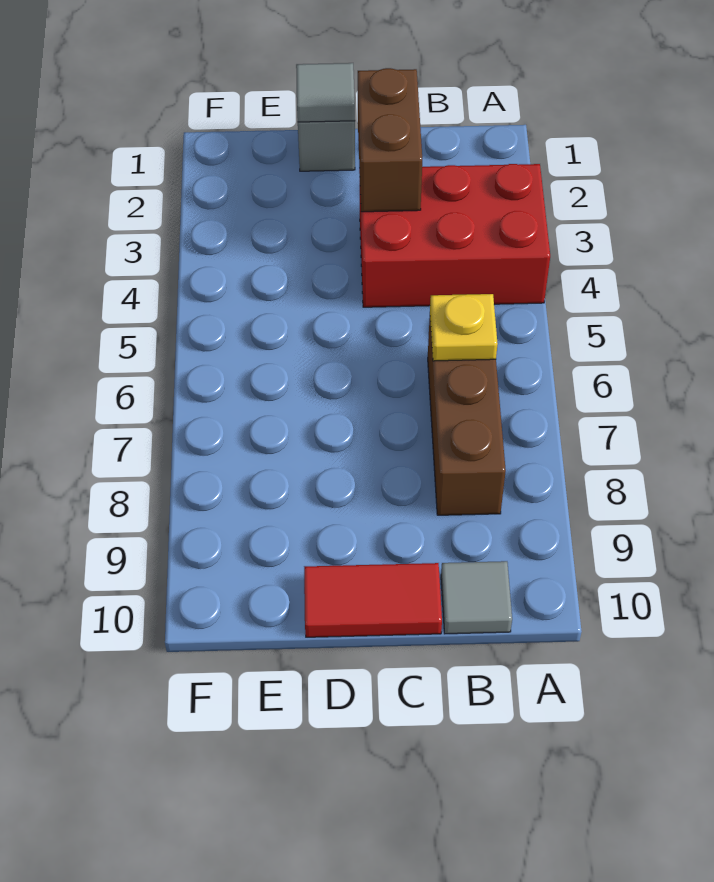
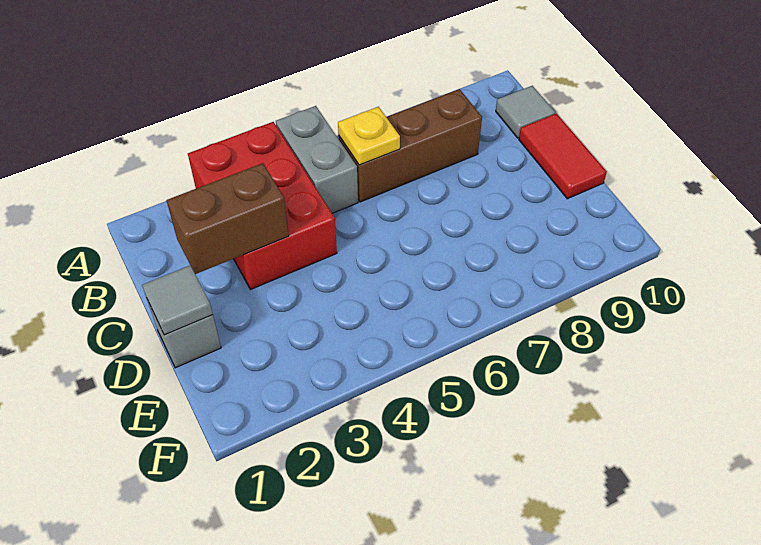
none -> grey 1x2 brick [276,106,358,213]

